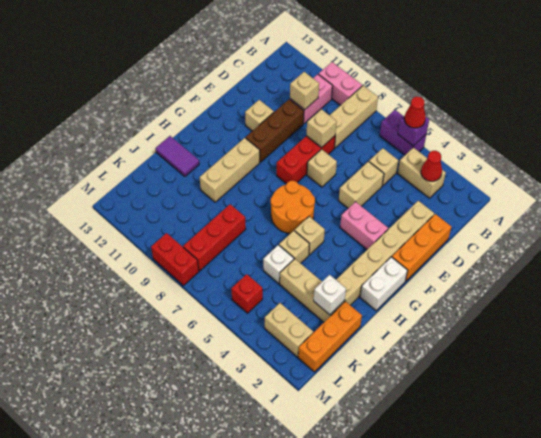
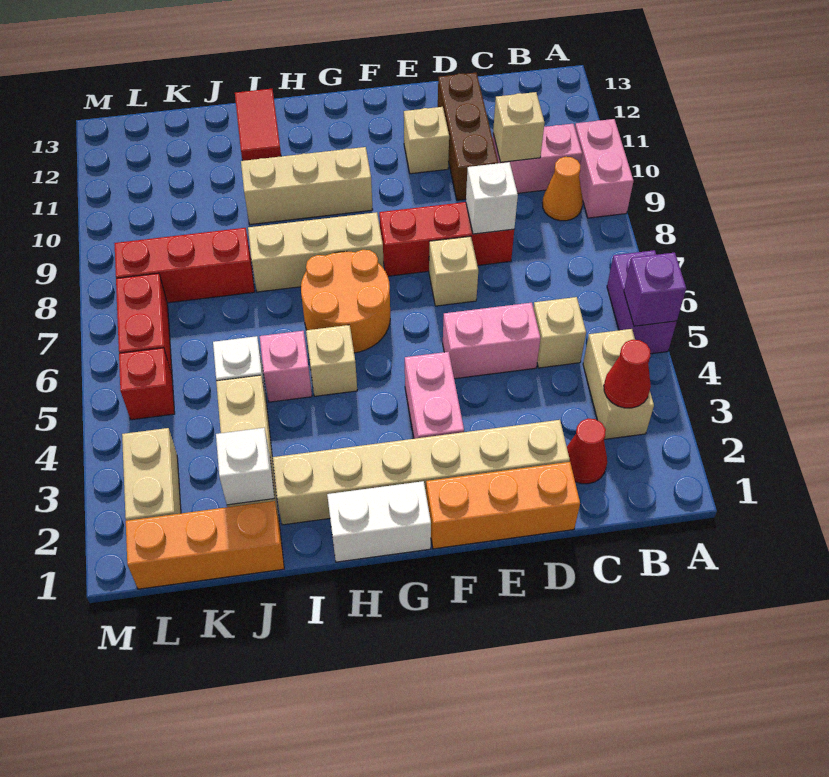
red 1x1 cone [404,97,426,128] -> red 1x1 cone moved to [567,419,607,484]
tan 1x3 brick [330,86,378,148] -> tan 1x3 brick moved to [248,212,384,292]
none -> orange 1x1 cone [542,157,583,221]
tan 1x2 brick [339,162,384,208] -> pink 1x2 brick [443,303,541,379]
tan 1x1 brick [306,109,337,147] -> white 1x1 brick [466,162,518,234]
brown 1x3 brick [246,99,304,162] -> brown 1x3 brick turned to [438,73,498,200]
tan 1x1 brick [279,231,309,263] -> pink 1x1 brick [260,331,312,402]
purple 1x2 tile [155,136,199,176] -> red 1x2 tile [235,89,281,161]
red 1x2 brick [151,233,199,285] -> red 1x2 brick moved to [116,273,172,375]

